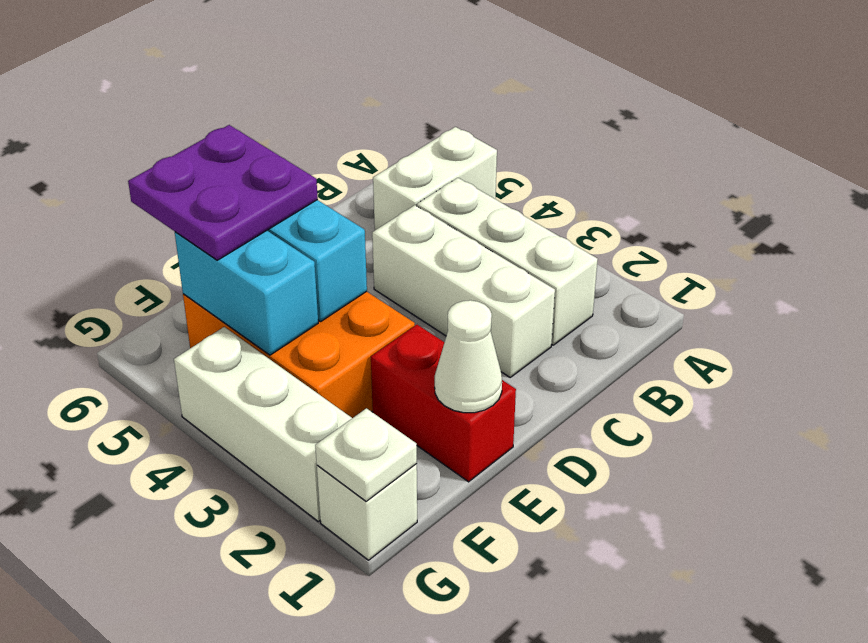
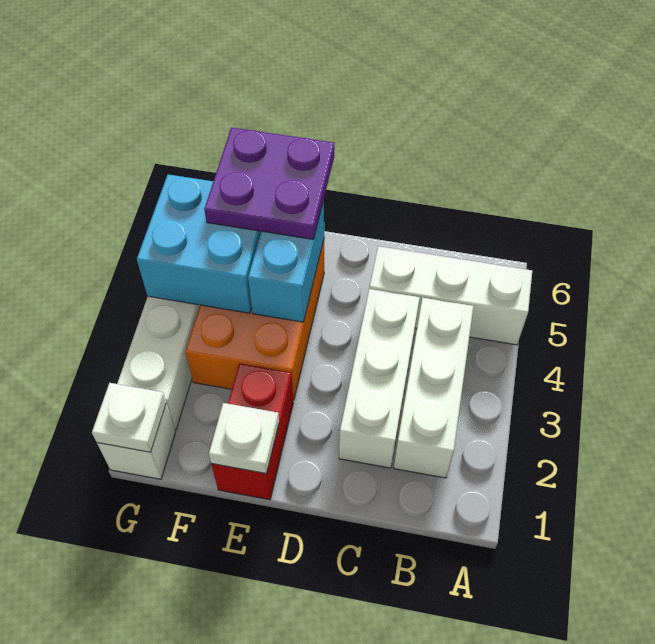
white 1x2 brick [373,127,497,230] -> white 1x3 brick [369,246,532,345]
white 1x1 cone [435,300,502,413] -> white 1x1 plate [209,403,279,474]
cyan 1x2 brick [175,231,318,355] -> cyan 2x2 brick [137,174,261,313]

